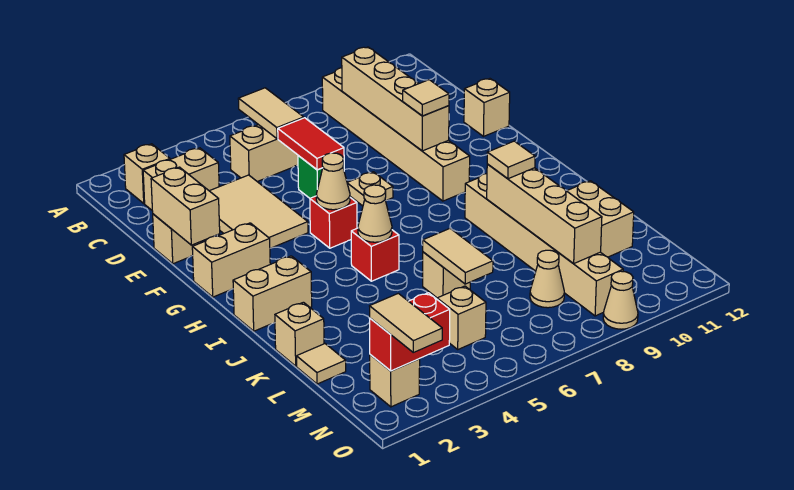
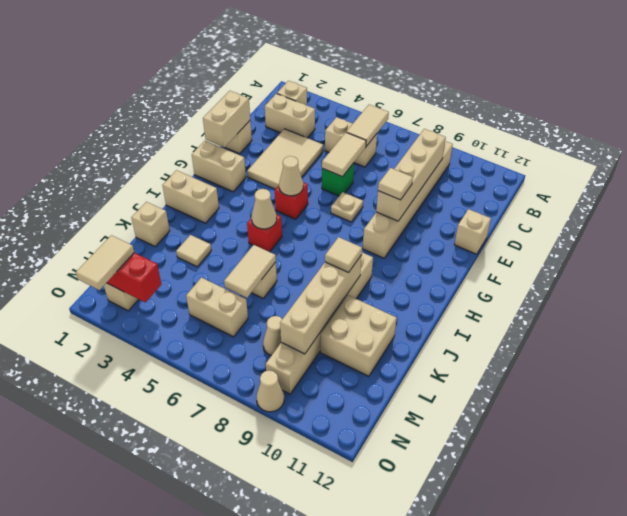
red 1x2 tile [278,118,344,170] -> tan 1x2 tile [322,133,366,177]
tan 1x1 tile [297,344,346,384] -> tan 1x1 tile moved to [176,235,211,267]
tan 1x1 brick [437,286,486,349] -> tan 1x2 brick [186,278,248,337]

